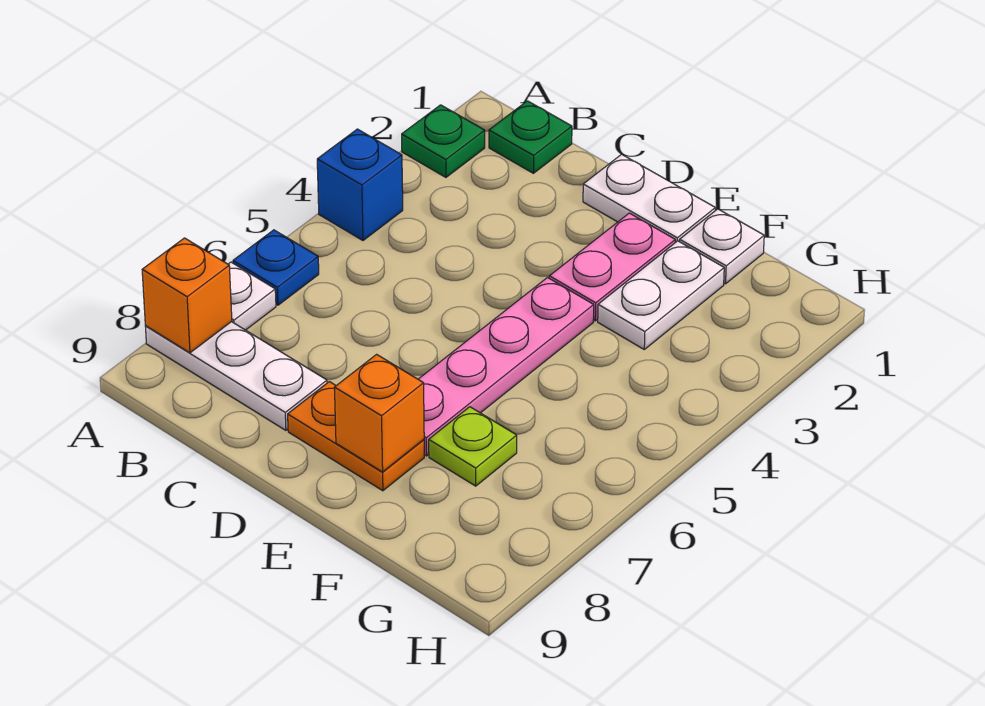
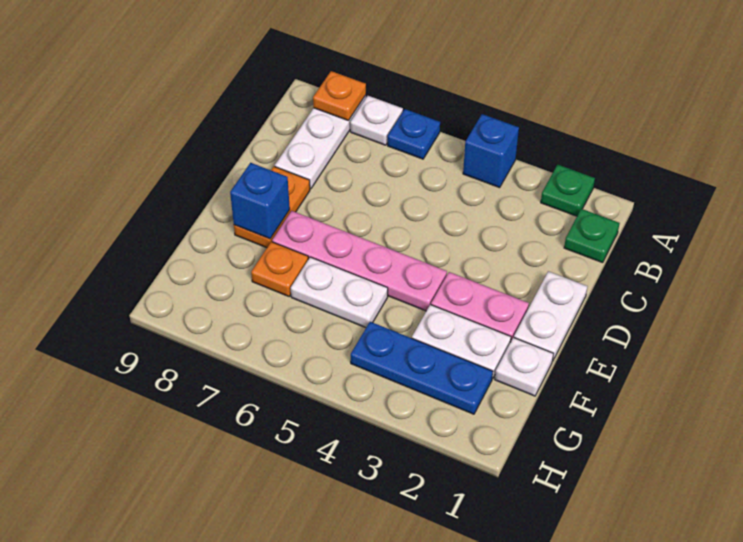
orange 1x1 brick [142,238,232,353] -> orange 1x1 plate [313,71,366,121]
orange 1x1 brick [335,354,424,472] -> blue 1x1 brick [230,163,290,239]
none -> white 1x2 plate [291,257,388,328]
lime 1x1 plate [429,407,517,486] -> orange 1x1 plate [251,242,308,296]
none -> blue 1x3 plate [351,322,493,414]

